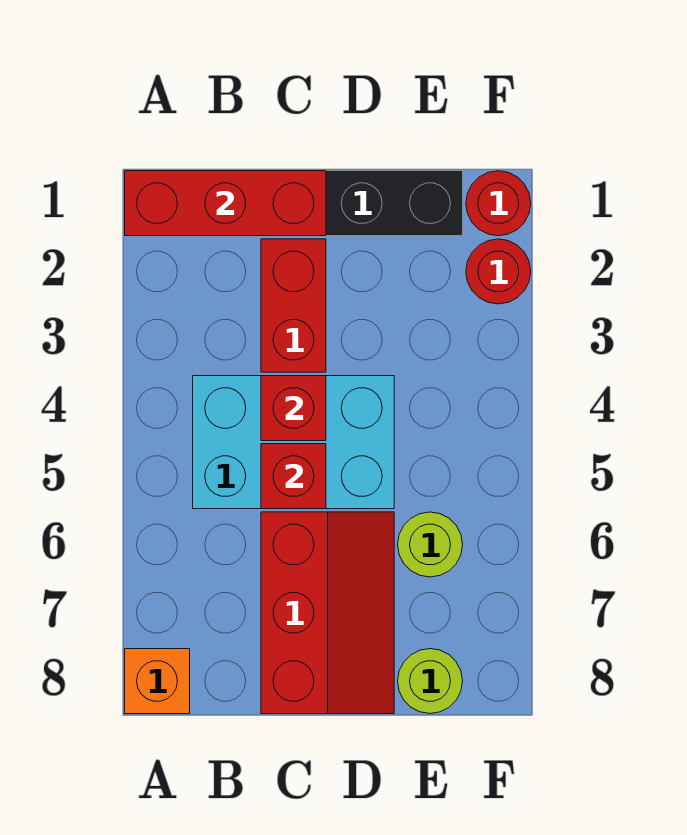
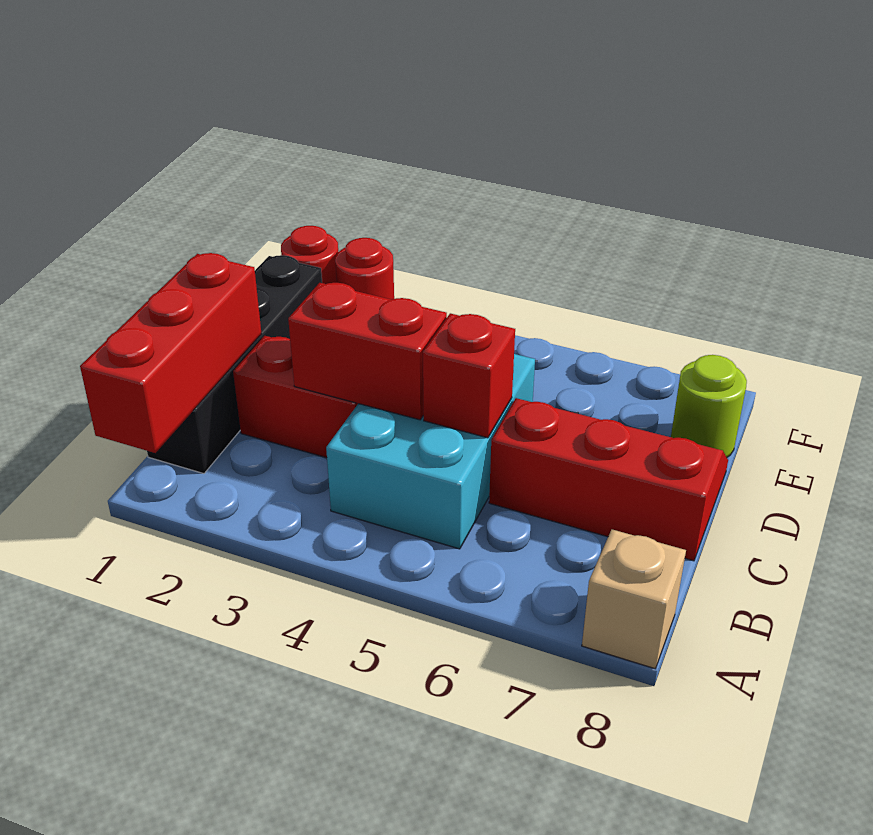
orange 1x1 brick [125,649,190,714] -> tan 1x1 brick [582,530,686,669]
red 1x1 brick [261,376,326,441] -> red 1x2 brick [288,283,447,420]
lime 1x1 round brick [398,512,463,577] -> none

